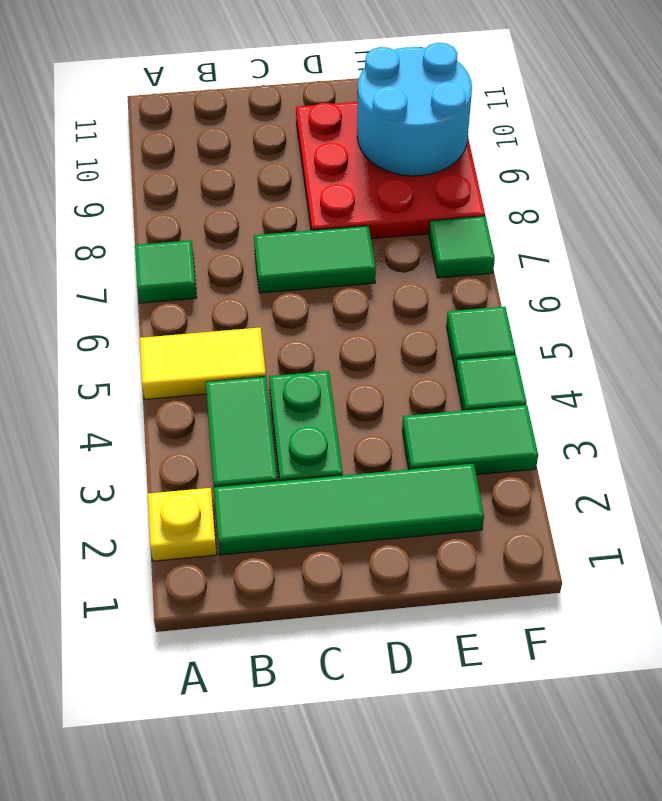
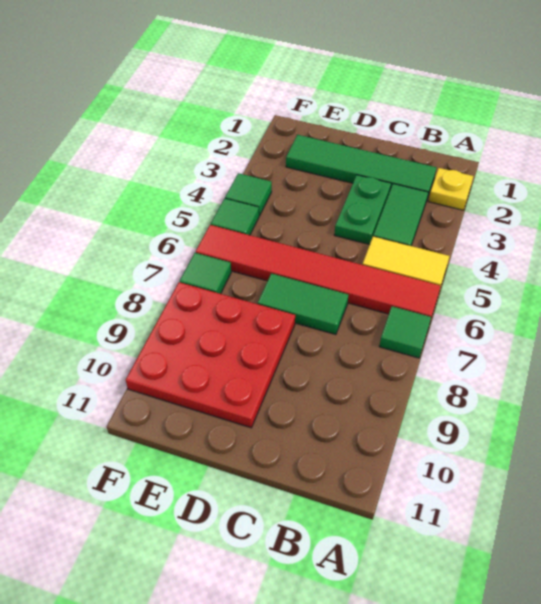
none -> red 1x6 tile [196,225,441,318]
green 1x2 tile [402,405,538,475] -> none
cyan 2x2 round brick [357,43,472,176] -> none

